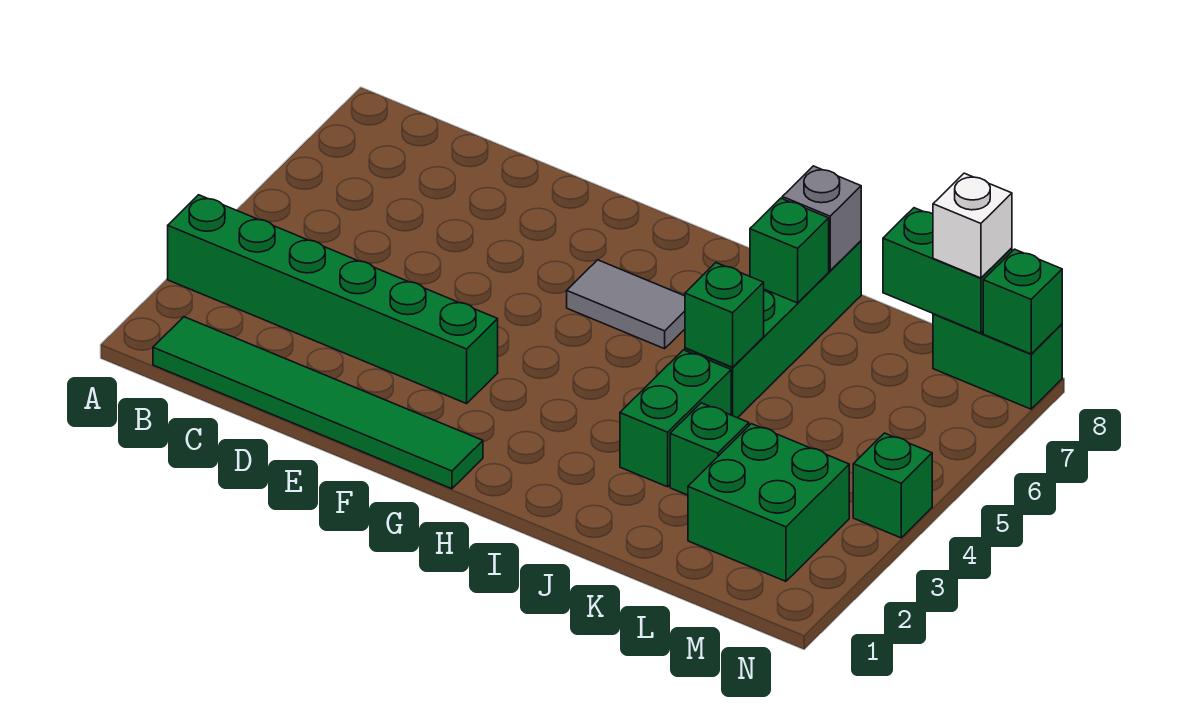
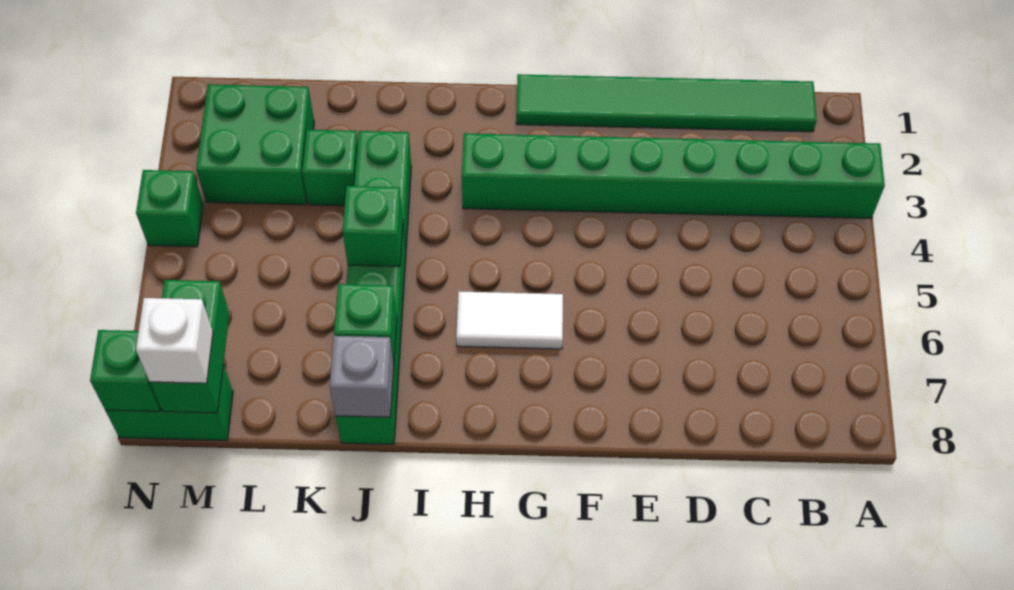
green 1x6 brick [168,195,498,404] -> green 1x8 brick [462,133,885,218]
grey 1x2 tile [567,260,685,349] -> white 1x2 tile [456,291,563,349]
green 1x2 brick [883,208,1012,333] -> green 1x2 brick turned to [150,280,229,413]

